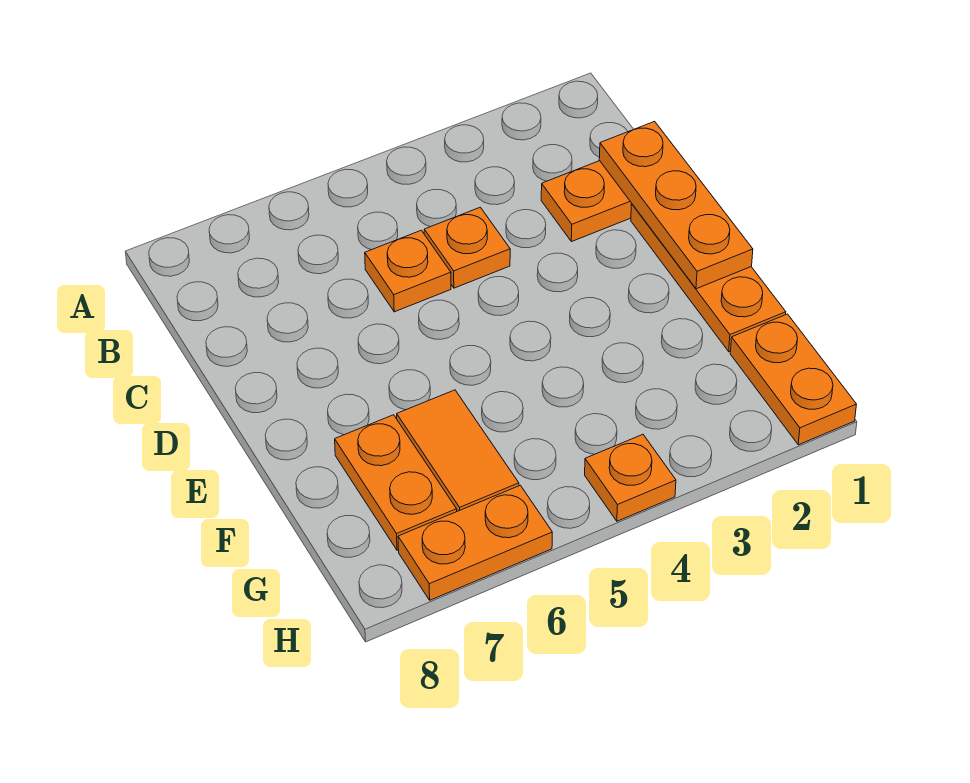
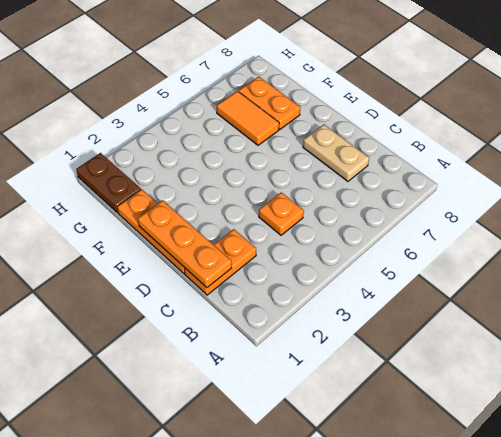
orange 1x1 plate [365,230,451,312] -> none
none -> tan 1x2 plate [303,125,369,181]
orange 1x2 plate [730,314,857,445] -> brown 1x2 plate [76,153,141,213]
orange 1x1 plate [585,435,676,521] -> none
orange 1x2 plate [398,485,552,600] -> none

